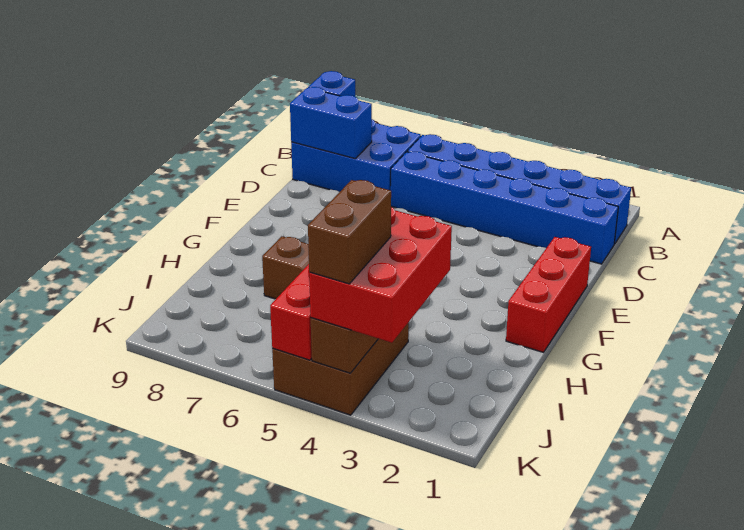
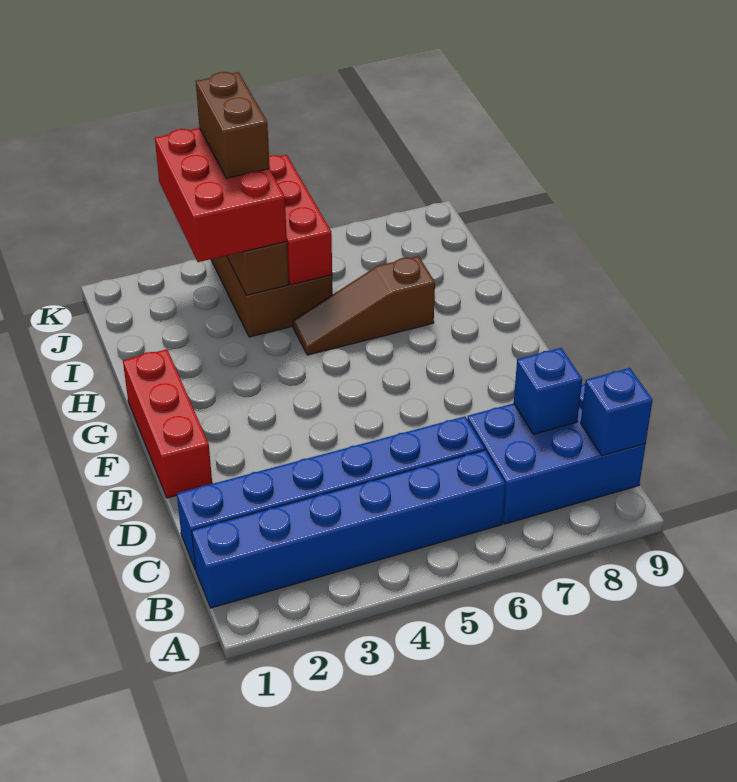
blue 1x2 brick [290,87,372,158] -> blue 1x1 brick [514,348,582,434]

